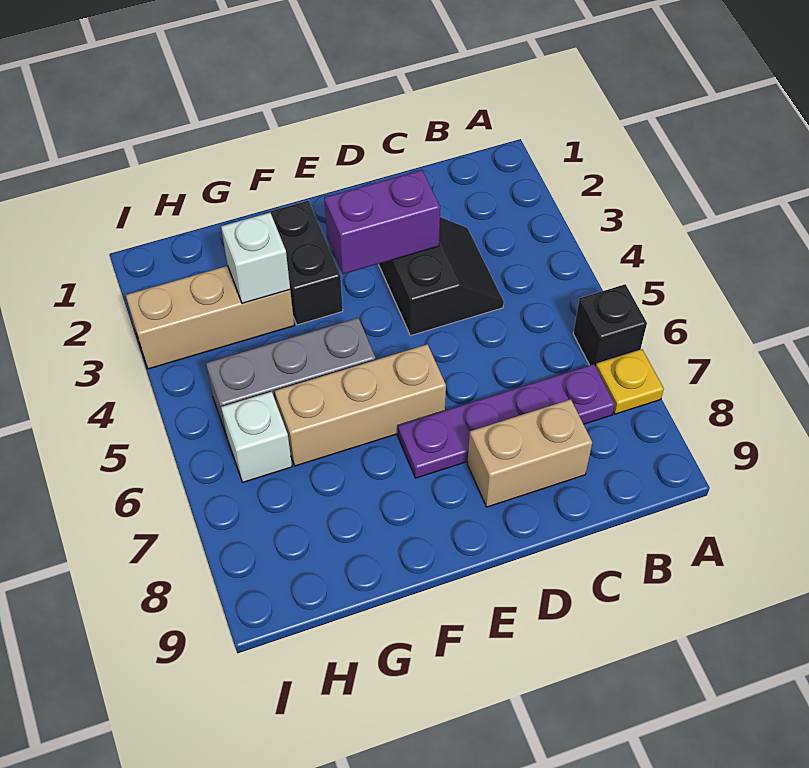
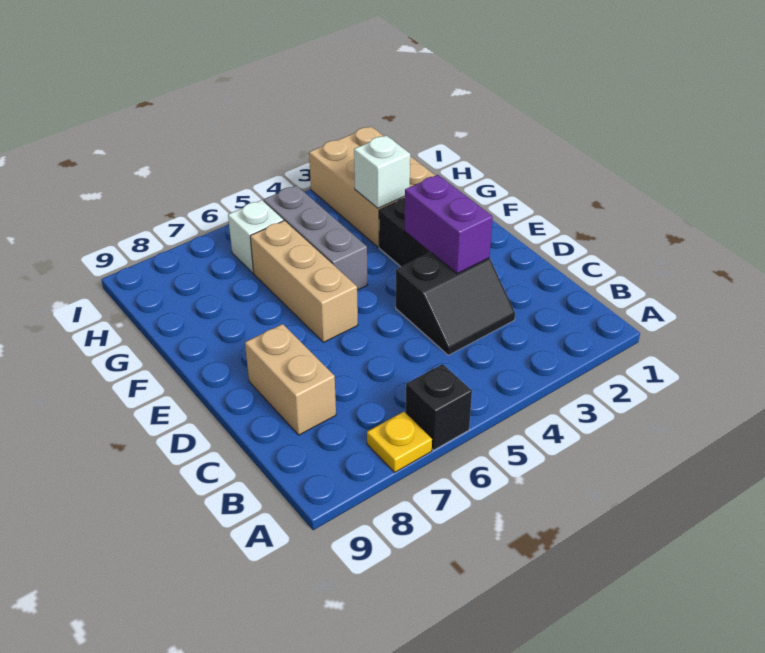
purple 1x4 plate [398,364,615,478] -> none
tan 1x3 brick [126,266,294,369] -> tan 2x3 brick [309,127,436,247]

